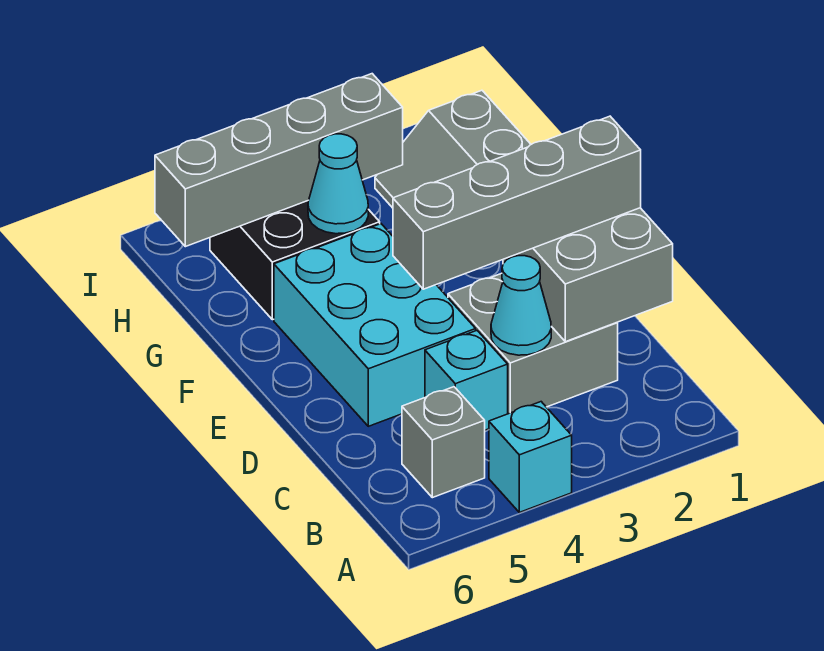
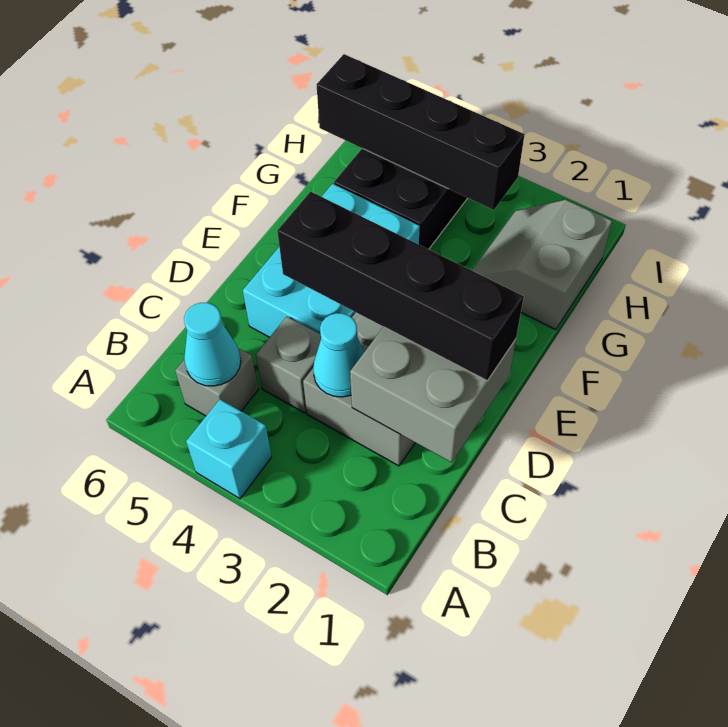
cyan 1x1 brick [425,331,508,430] -> grey 1x1 brick [256,317,321,413]
grey 1x4 brick [393,116,641,289] -> black 1x4 brick [277,192,524,381]
cyan 1x1 cone [308,134,368,234] -> cyan 1x1 cone moved to [184,303,241,386]
grey 1x4 brick [155,74,403,247] -> black 1x4 brick [316,54,525,210]

